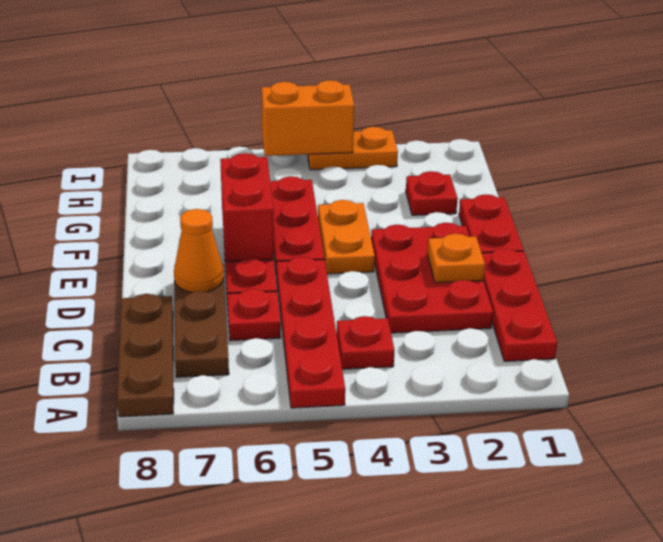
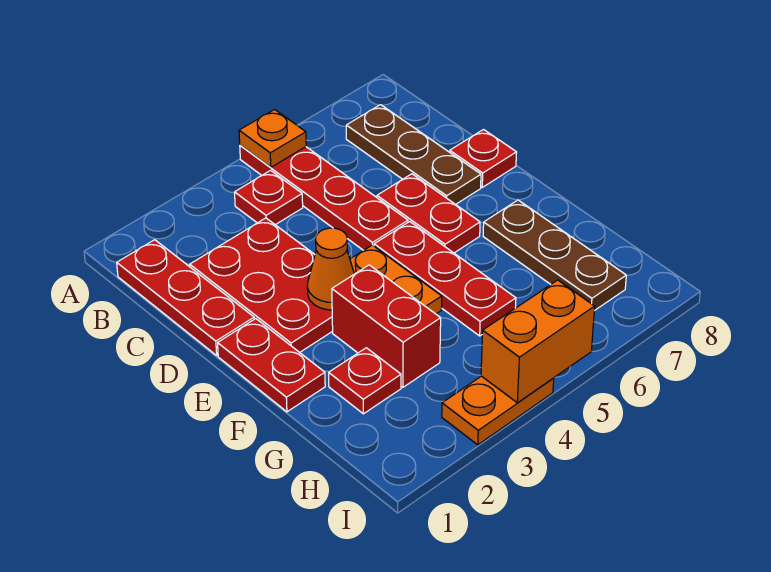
brown 1x3 plate [117,294,174,417] -> brown 1x3 plate moved to [483,200,626,311]
red 1x1 plate [227,289,281,341] -> red 1x1 plate moved to [450,130,517,187]
orange 1x1 plate [427,234,485,283] -> orange 1x1 plate moved to [239,110,306,167]
orange 1x1 cone [174,209,224,293] -> orange 1x1 cone moved to [307,228,354,310]
red 1x2 brick [220,153,274,262] -> red 1x2 brick moved to [332,265,441,387]

